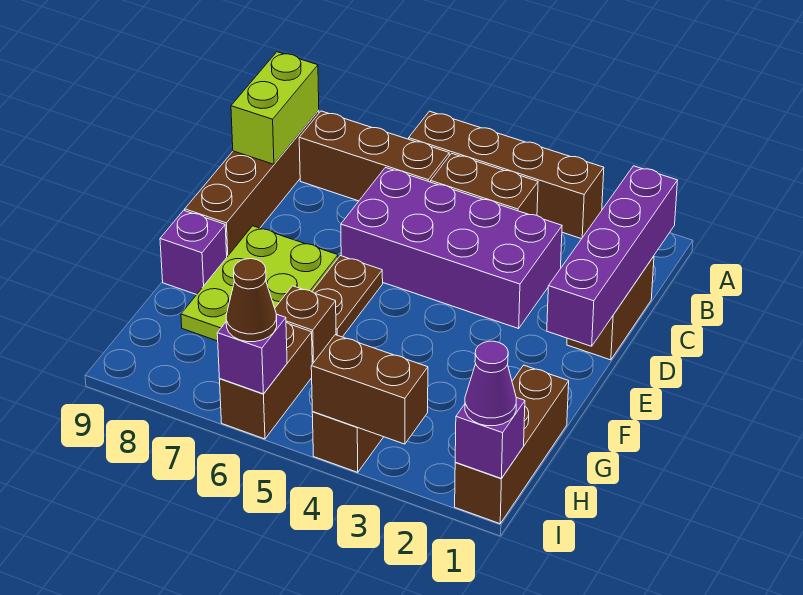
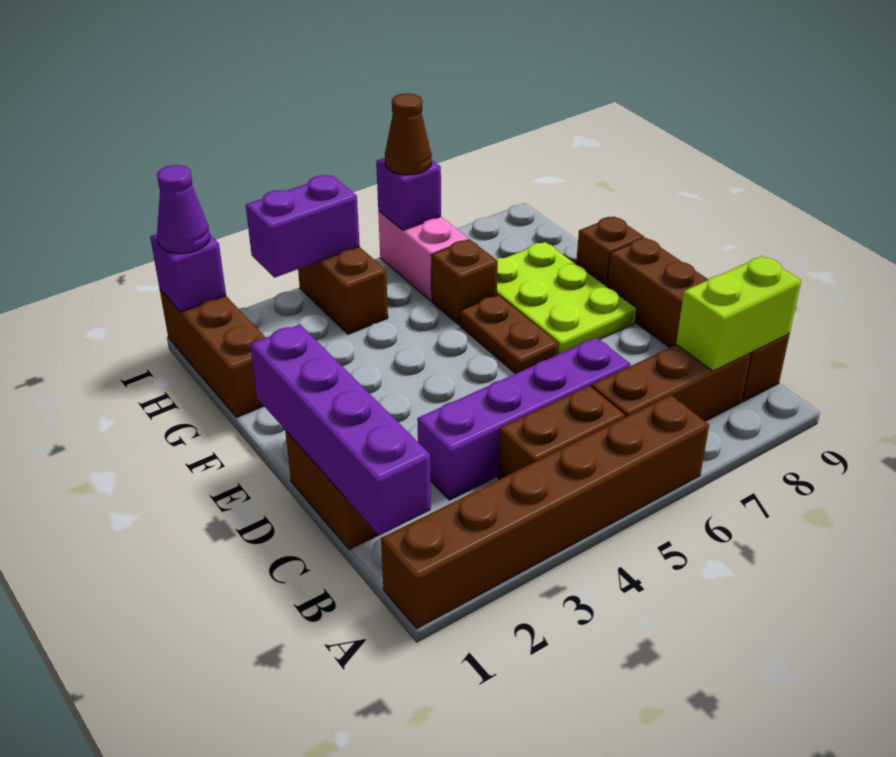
brown 1x4 brick [409,111,604,239] -> brown 1x6 brick [381,395,709,628]
lime 1x2 brick [231,52,319,164] -> lime 1x2 brick turned to [676,256,801,371]
purple 2x4 brick [341,168,562,329] -> purple 1x4 brick [417,337,631,500]
purple 1x1 brick [160,210,227,295] -> brown 1x1 brick [576,217,644,287]
brown 1x2 brick [220,322,312,439] -> pink 1x2 brick [378,211,469,301]
brown 1x2 brick [311,335,428,444] -> purple 1x2 brick [246,175,360,278]

